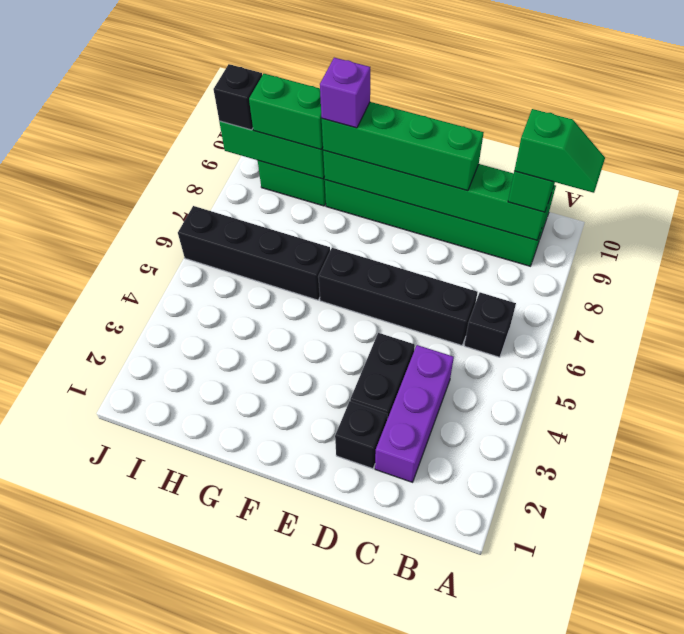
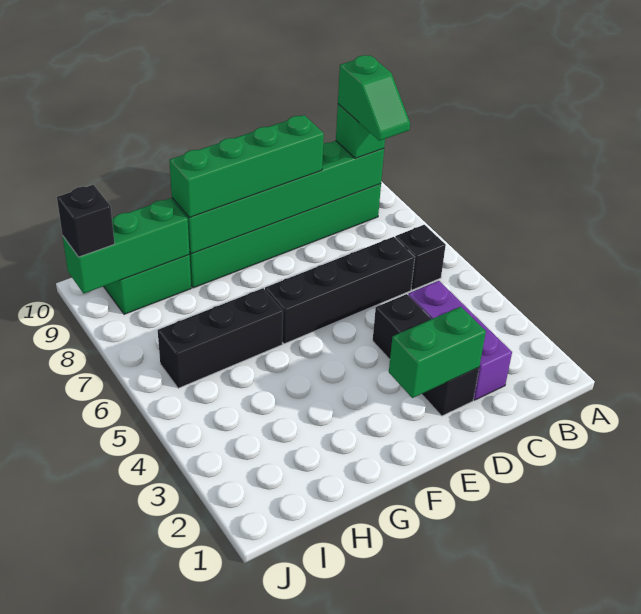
green 1x2 slope [514,109,605,193] -> green 1x2 slope turned to [338,55,410,141]
black 1x4 brick [178,206,330,300] -> black 1x3 brick [158,288,283,388]
purple 1x1 brick [320,58,370,128] -> none
green 1x2 brick [249,74,323,150] -> green 1x2 brick moved to [389,307,486,398]

